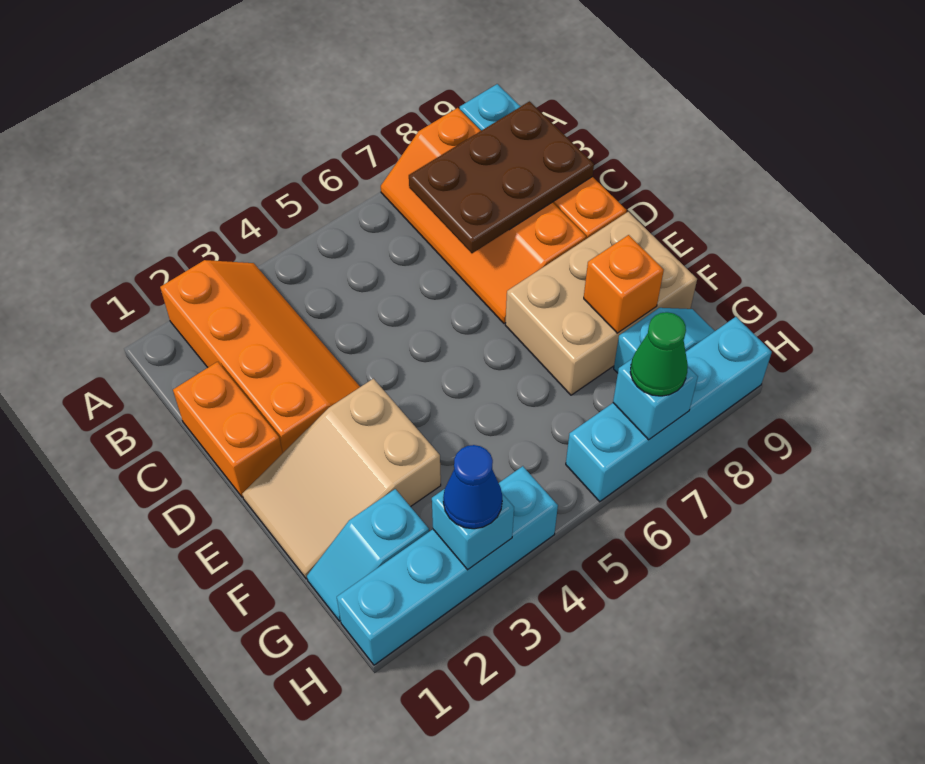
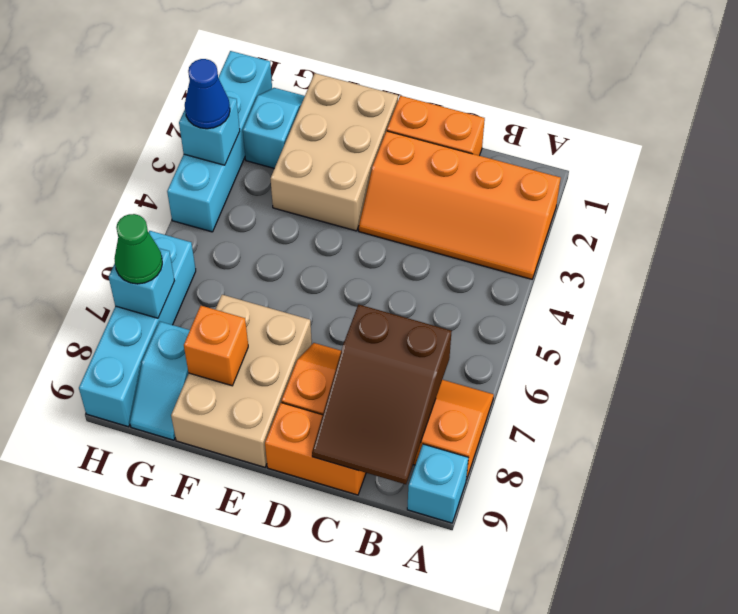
brown 2x3 plate [409,101,594,253] -> brown 2x3 slope [312,304,452,484]
tan 2x3 slope [242,379,441,579] -> tan 2x3 brick [271,73,398,231]

